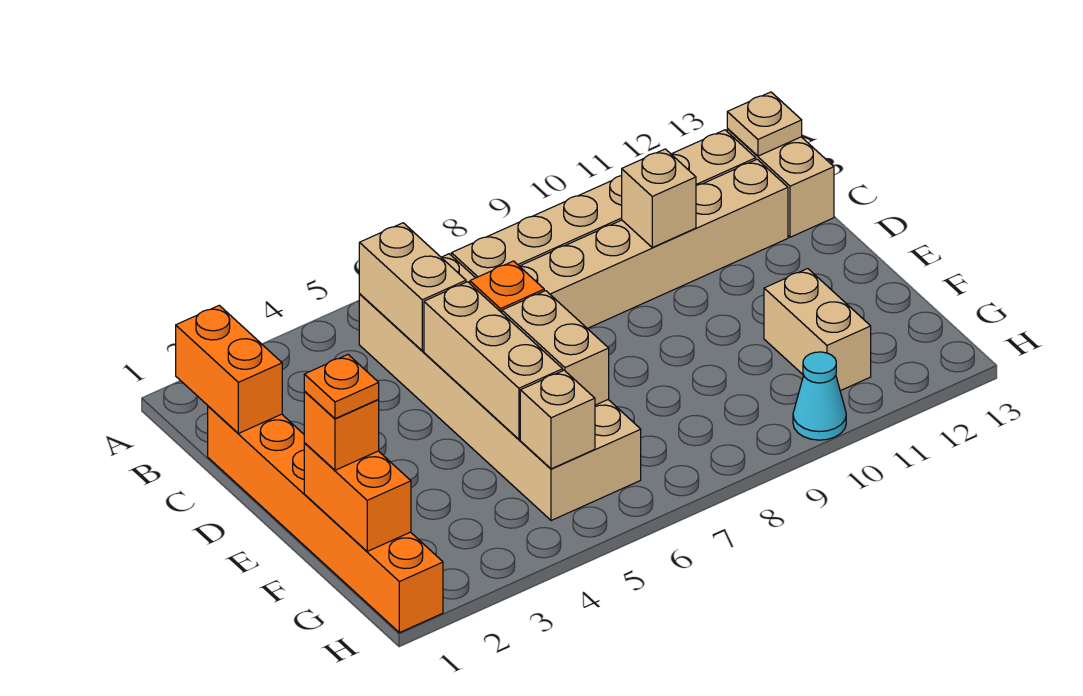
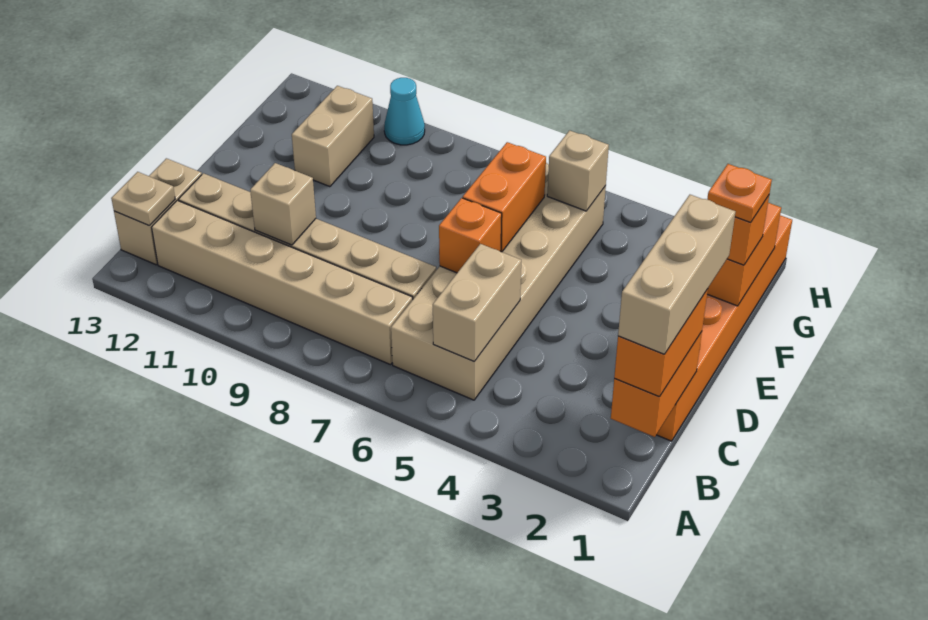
none -> orange 1x2 brick [614,289,708,397]
tan 1x3 brick [424,282,563,439] -> tan 1x3 brick moved to [618,195,735,354]
tan 1x2 brick [502,291,609,405] -> orange 1x2 brick [463,142,546,252]

